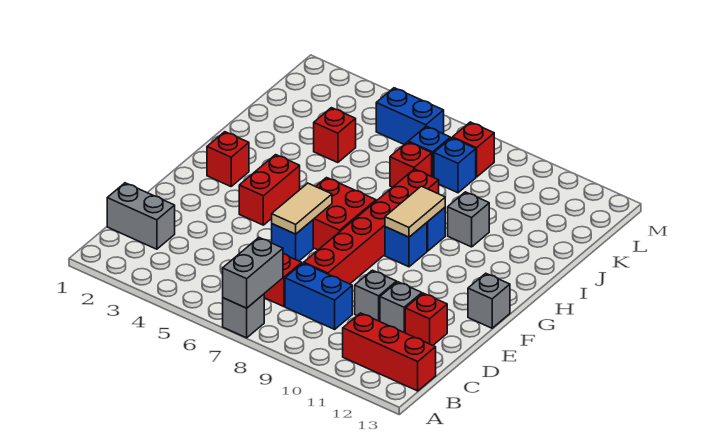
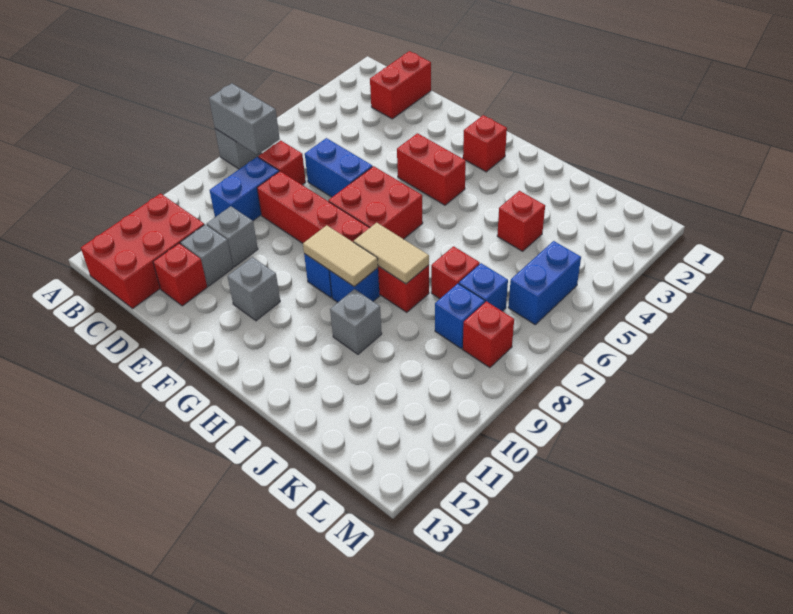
red 1x3 brick [343,313,436,391] -> red 2x3 brick [81,194,204,309]
grey 1x2 brick [107,183,175,249] -> red 1x2 brick [370,51,431,119]
blue 1x1 brick [272,220,313,261] -> blue 1x2 brick [305,138,373,197]
tan 1x2 tile [272,183,332,234] -> tan 1x2 tile moved to [354,223,429,284]
grey 1x1 brick [468,273,510,328] -> grey 1x1 brick moved to [227,257,280,321]

